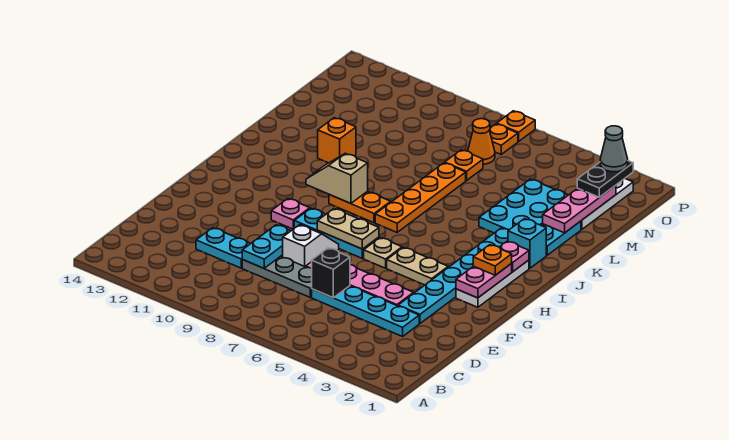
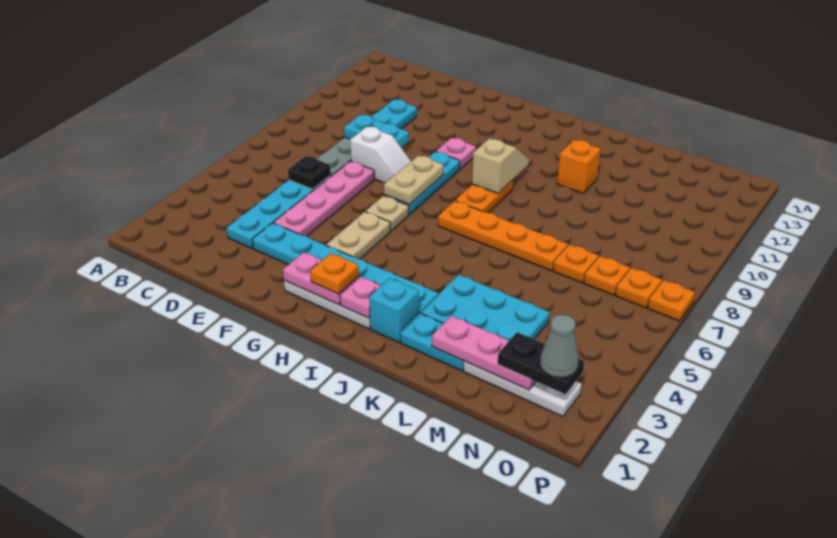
black 1x1 brick [312,248,350,298] -> black 1x1 plate [288,156,331,189]
orange 1x1 cone [468,119,495,164] -> orange 1x1 plate [584,256,630,295]

